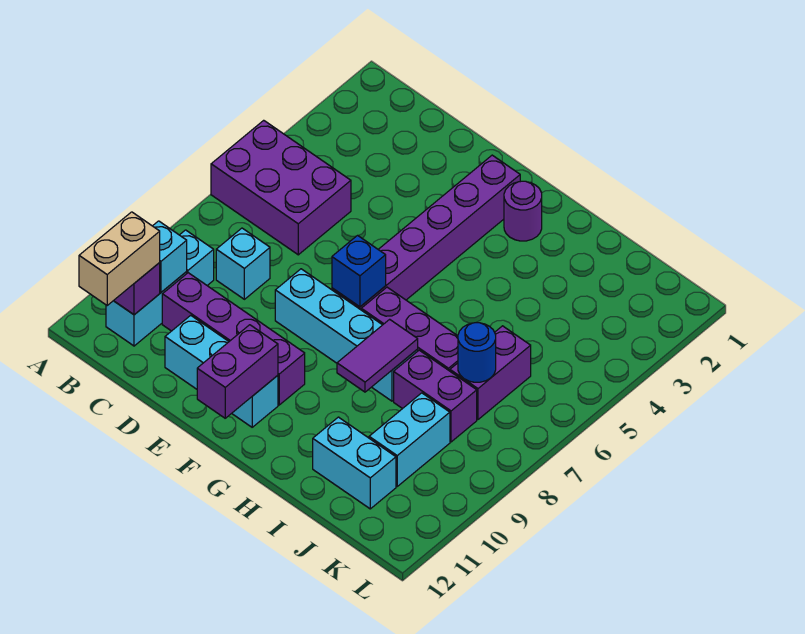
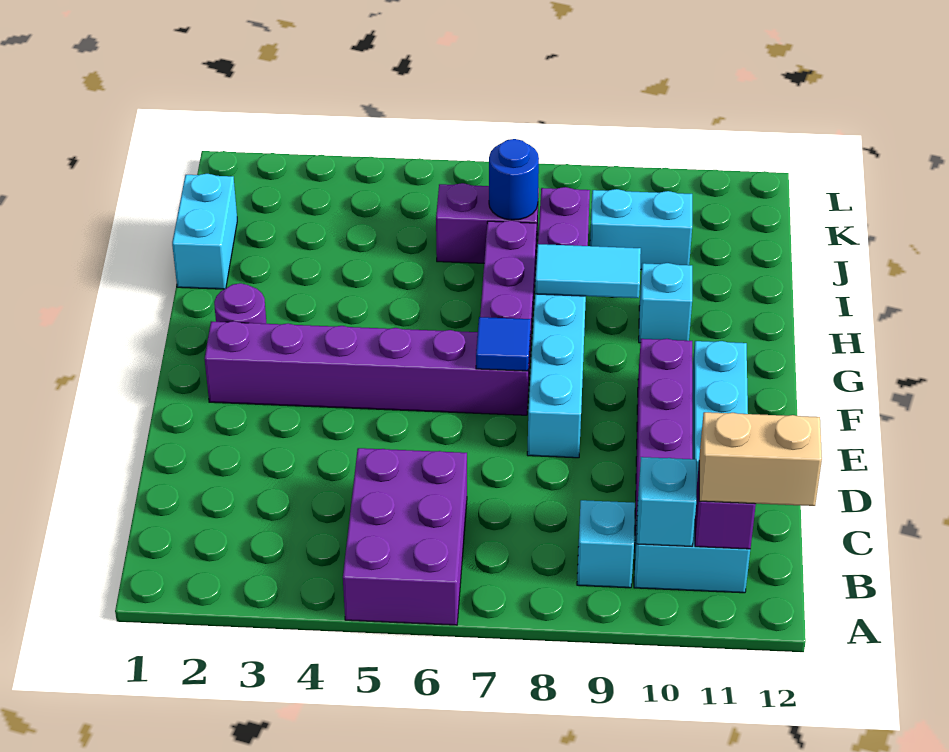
cyan 1x1 brick [216,228,270,299] -> cyan 1x1 brick moved to [639,263,692,343]
blue 1x1 brick [332,236,386,307] -> blue 1x1 tile [476,317,531,371]
purple 1x2 brick [197,325,278,418] -> none
purple 1x2 tile [337,319,418,392] -> cyan 1x2 tile [535,244,641,298]
cyan 1x2 brick [313,417,396,509] -> cyan 1x2 brick moved to [172,174,237,289]

